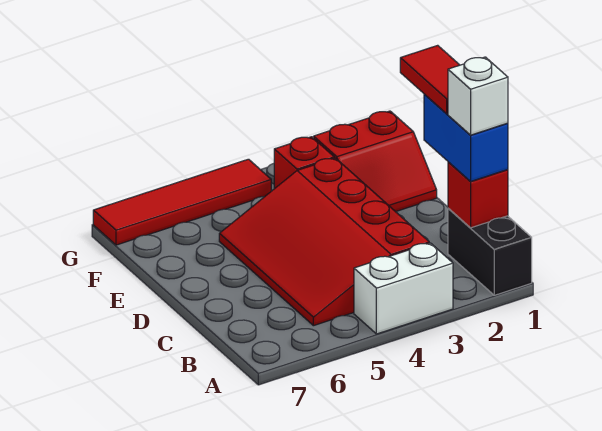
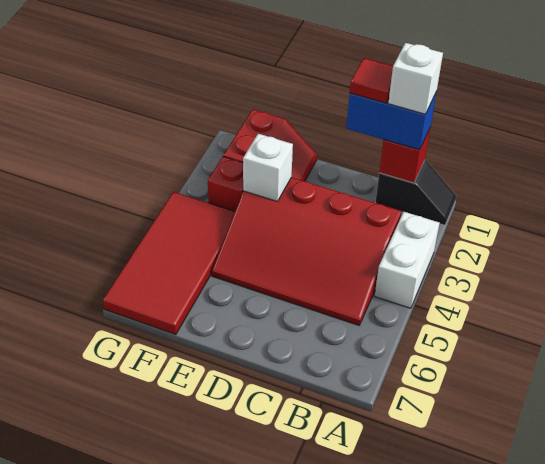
black 1x2 brick [448,208,532,295] -> black 1x2 slope [376,160,456,225]
red 1x2 tile [400,45,459,114] -> red 1x1 tile [350,58,393,103]
none -> white 1x1 brick [243,134,293,201]
red 1x4 tile [93,159,271,245] -> red 2x4 tile [103,192,235,335]

